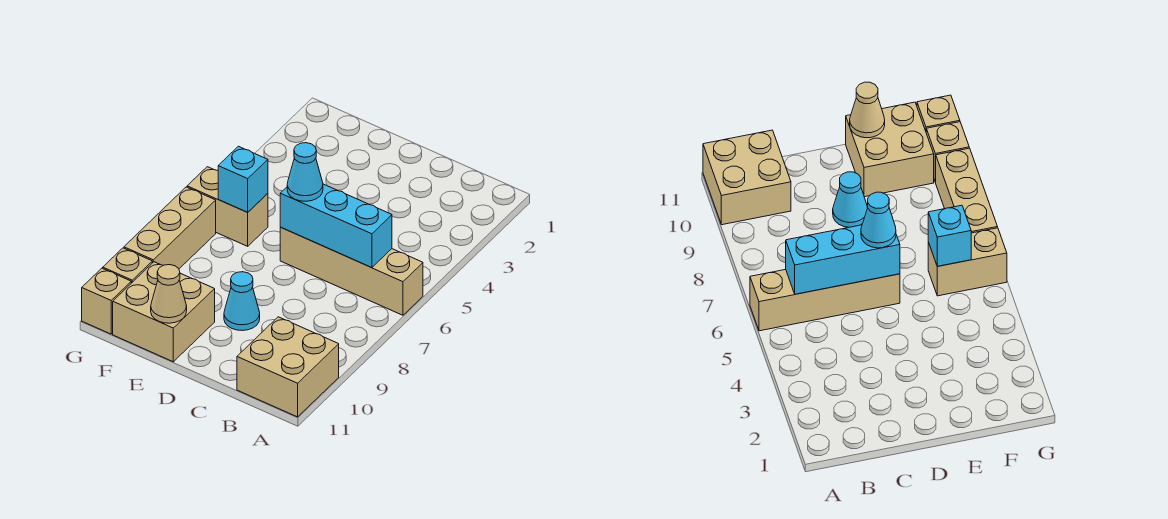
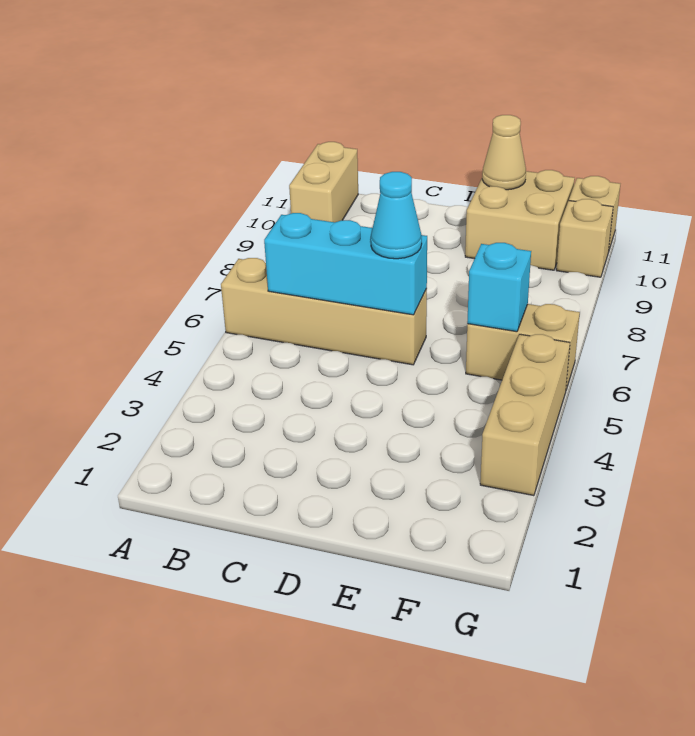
tan 2x2 brick [237,317,339,417] -> tan 1x2 brick [289,142,358,222]
cyan 1x1 cone [224,272,260,331] -> none
tan 1x3 brick [124,187,216,269] -> tan 1x3 brick moved to [480,334,570,496]

